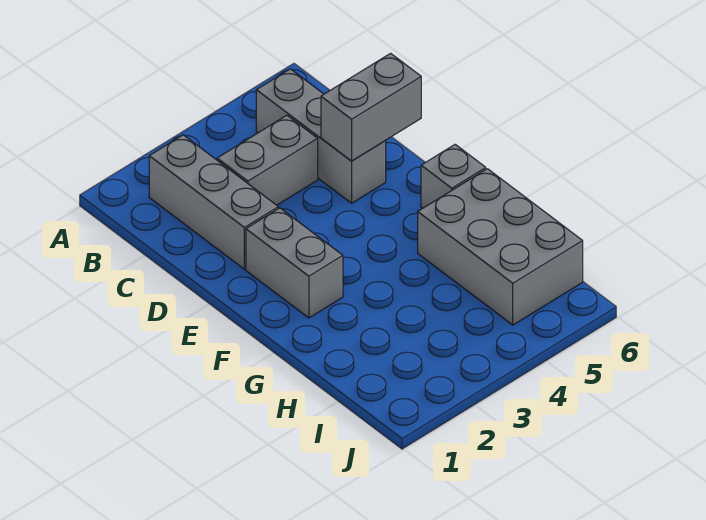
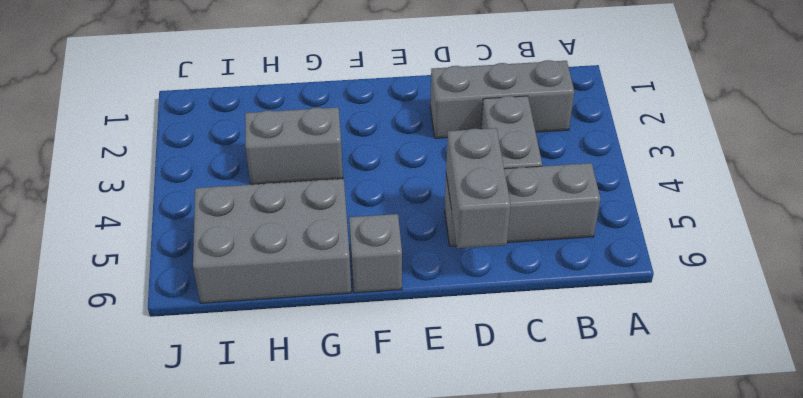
grey 1x2 brick [246,208,343,318] -> grey 1x2 brick moved to [245,107,343,185]

